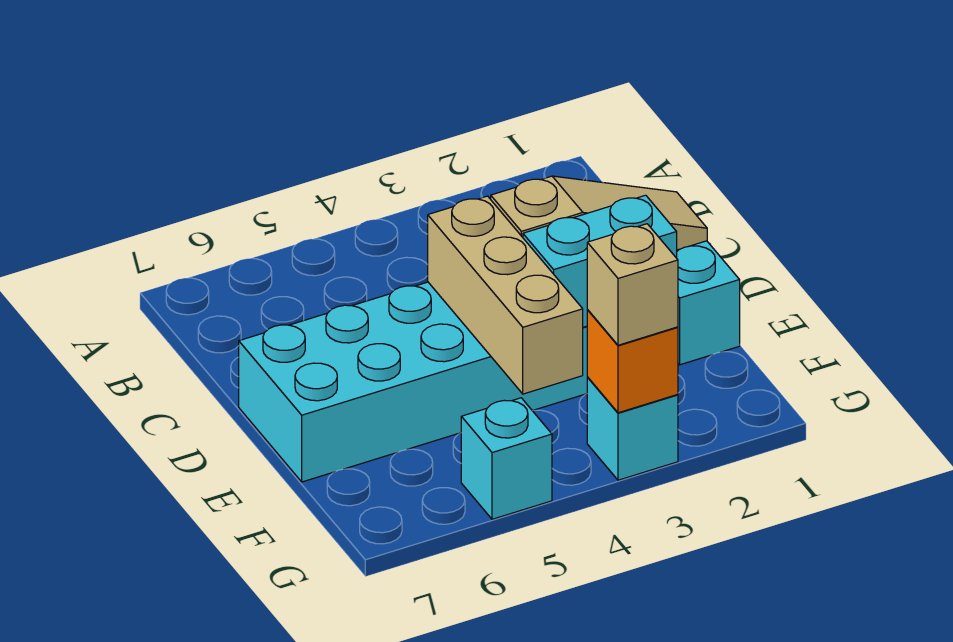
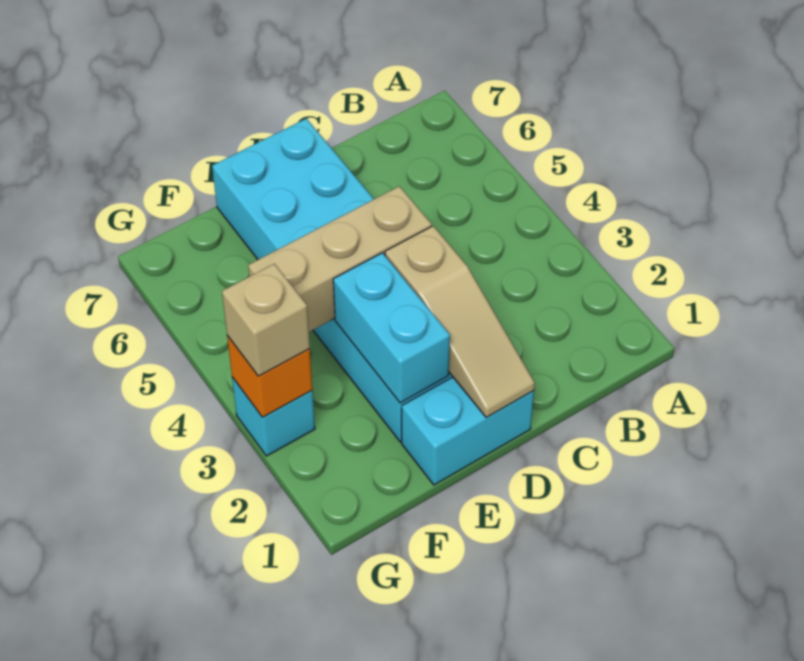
cyan 1x1 brick [461,398,552,519] -> none

